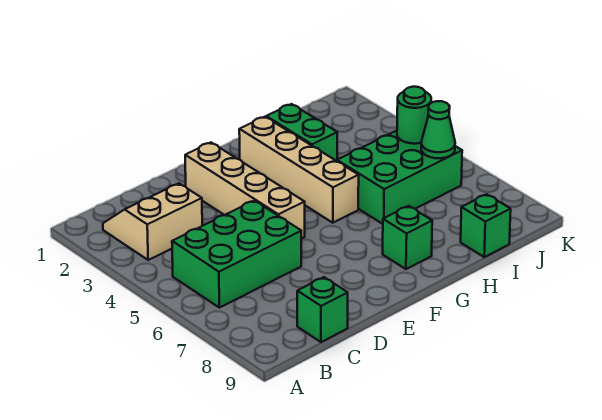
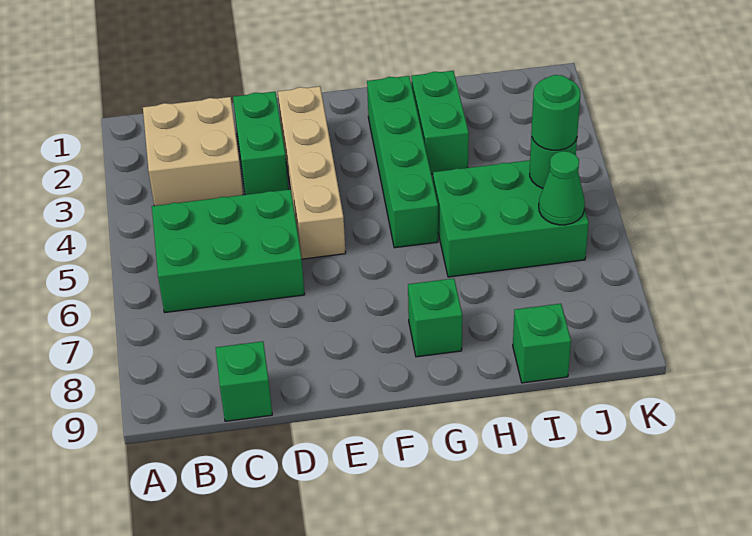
tan 2x2 slope [103,183,202,260] -> tan 2x2 brick [143,97,243,206]
none -> green 1x2 brick [233,92,288,195]
tan 1x4 brick [239,117,359,223] -> green 1x4 brick [367,76,438,248]
none -> green 1x1 round brick [532,75,580,150]

